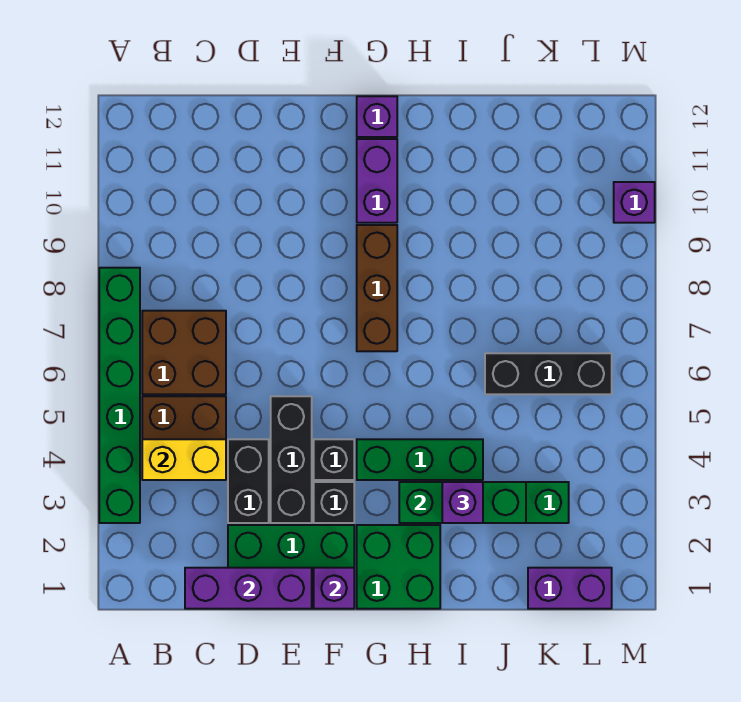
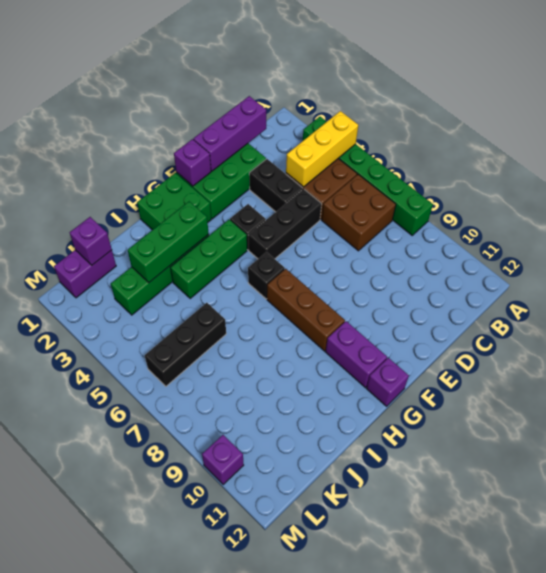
yellow 1x2 brick [142,439,226,480] -> yellow 1x3 brick [286,111,358,187]
black 1x3 brick [271,396,312,523] -> black 1x3 brick turned to [249,189,322,259]
black 1x1 brick [314,482,354,523] -> black 1x1 brick moved to [248,252,285,299]
purple 1x1 brick [442,482,483,523] -> purple 1x1 brick moved to [70,217,112,265]

